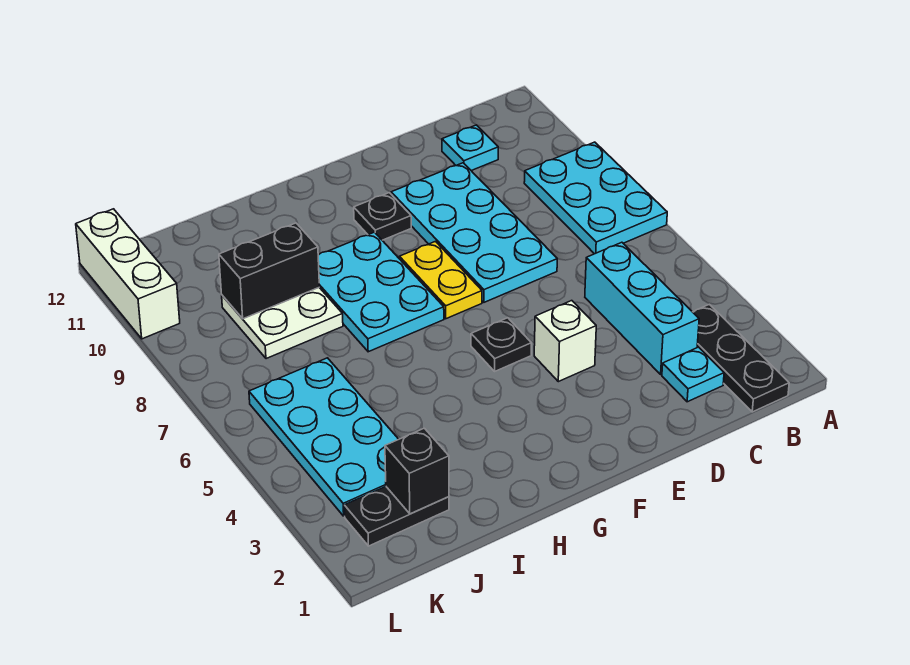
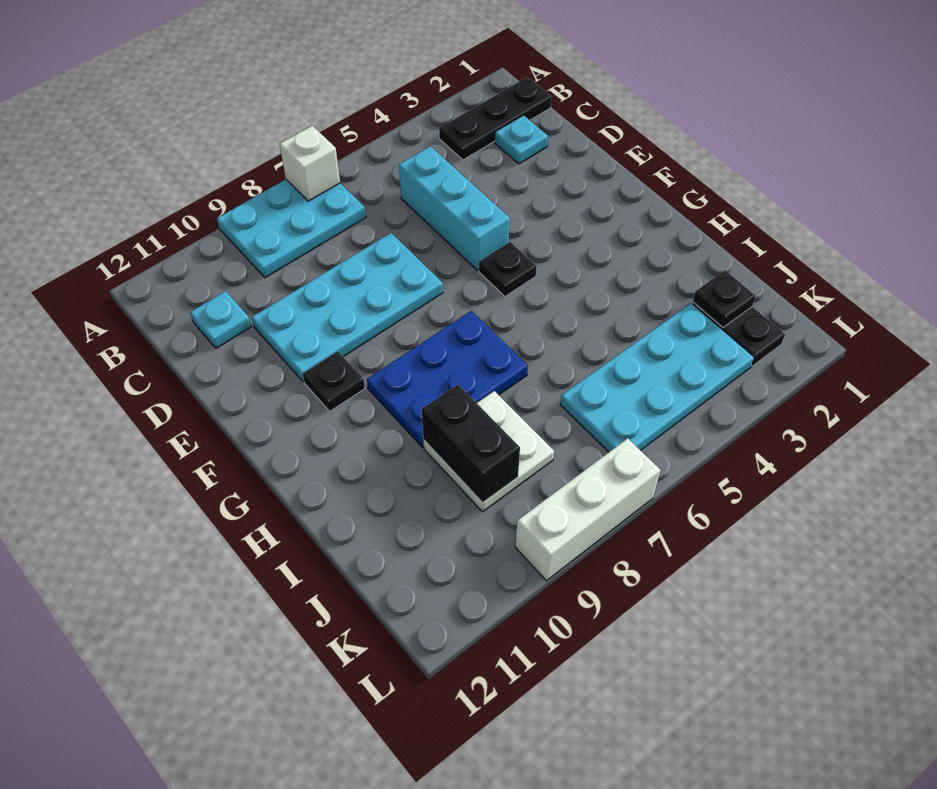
cyan 1x3 brick [585,242,699,374] -> cyan 1x3 brick turned to [399,146,510,270]
white 1x1 brick [534,301,596,382] -> white 1x1 brick moved to [280,126,340,201]
yellow 1x2 plate [399,241,482,319] -> none
cyan 2x3 plate [318,232,444,352] -> blue 2x3 plate [367,311,528,447]
black 1x1 brick [385,428,449,514] -> black 1x1 plate [693,271,756,327]
white 1x3 brick [76,209,180,339] -> white 1x3 brick moved to [515,438,660,581]

